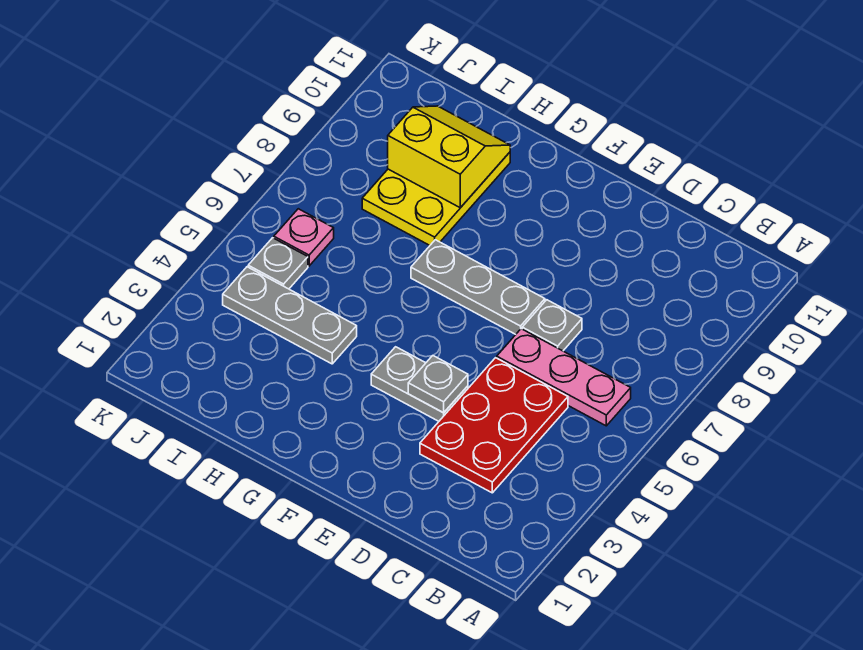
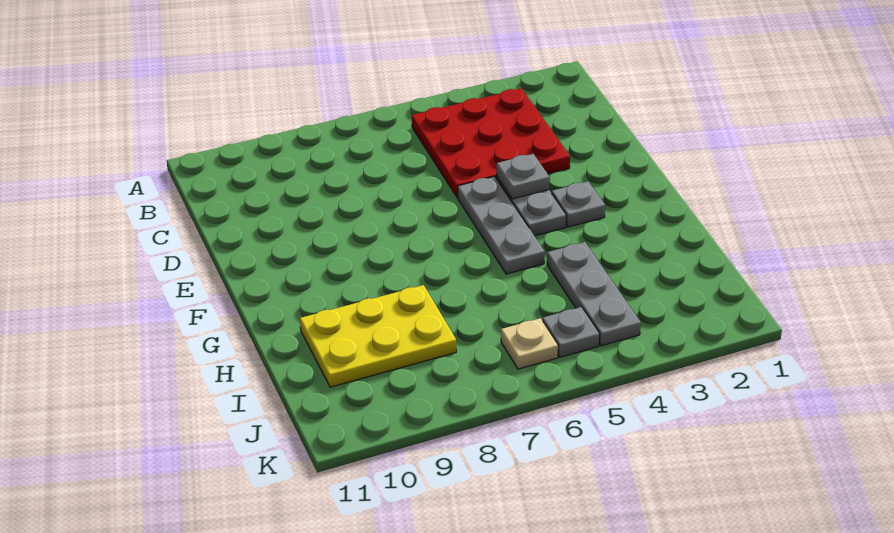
pink 1x3 plate [497,329,631,426] -> none
red 2x3 plate [420,358,568,493] -> red 3x3 plate [412,88,570,197]
grey 1x1 plate [522,300,582,351] -> grey 1x1 plate moved to [552,181,605,227]
grey 1x3 plate [411,240,545,334] -> grey 1x3 plate moved to [458,177,545,274]
yellow 2x2 slope [388,106,510,208] -> none
pink 1x1 plate [274,209,334,266] -> tan 1x1 plate [501,318,558,369]

